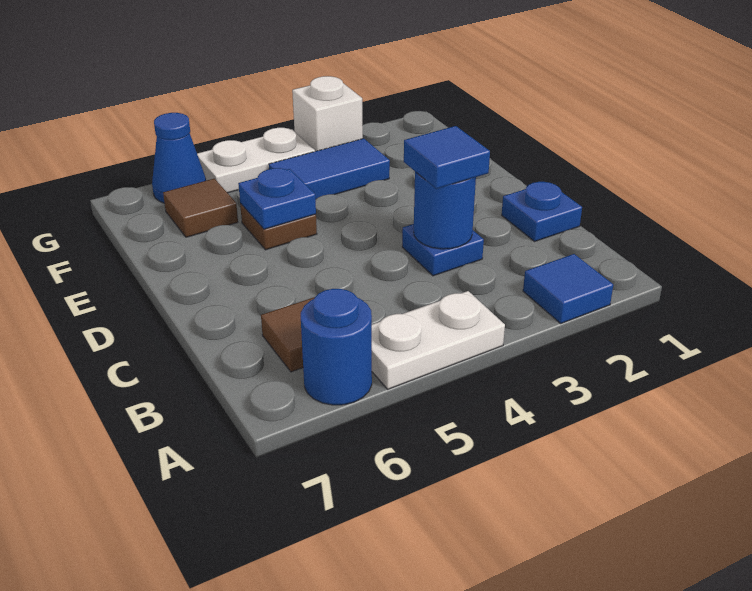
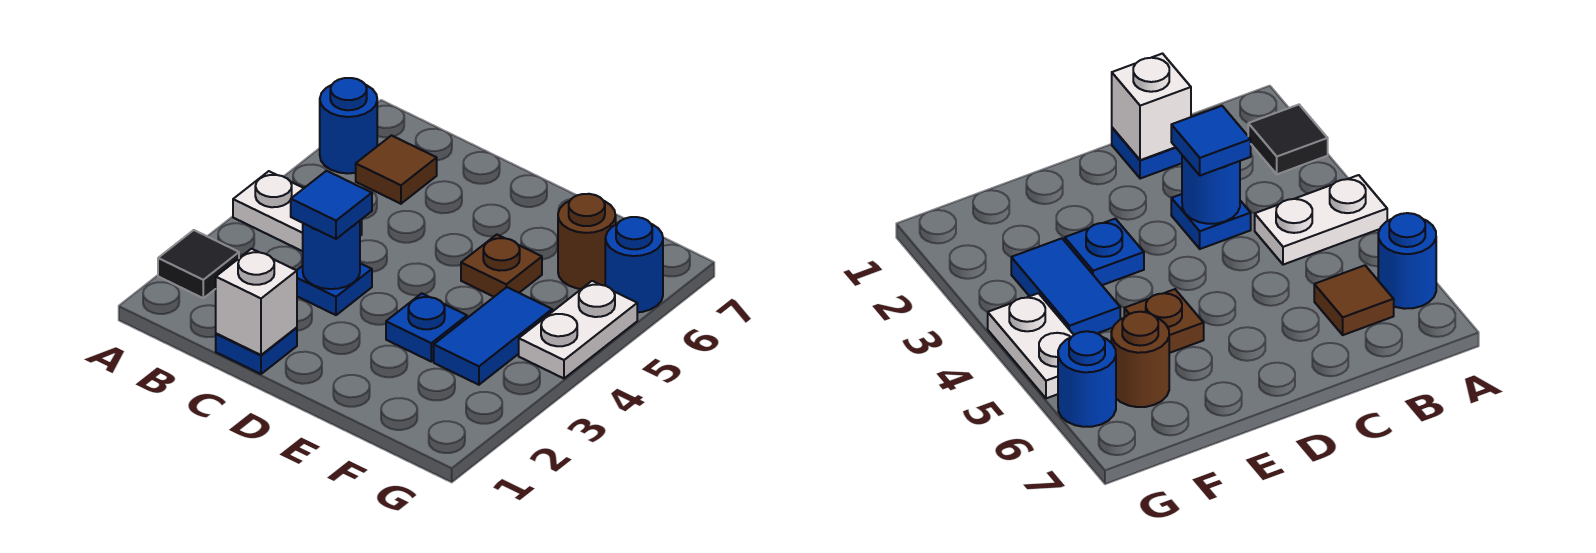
blue 1x1 tile [523,254,613,323] -> black 1x1 tile [158,230,239,298]
white 1x2 plate [372,291,505,389] -> white 1x2 plate turned to [233,171,362,251]
blue 1x1 plate [238,168,316,229] -> blue 1x1 plate moved to [386,293,467,361]
brown 1x1 tile [163,179,238,237] -> brown 1x1 round brick [558,194,616,289]
white 1x1 brick [292,76,363,151] -> white 1x1 brick moved to [216,249,297,355]
blue 1x1 cone [152,113,206,203] -> blue 1x1 round brick [605,217,663,312]

